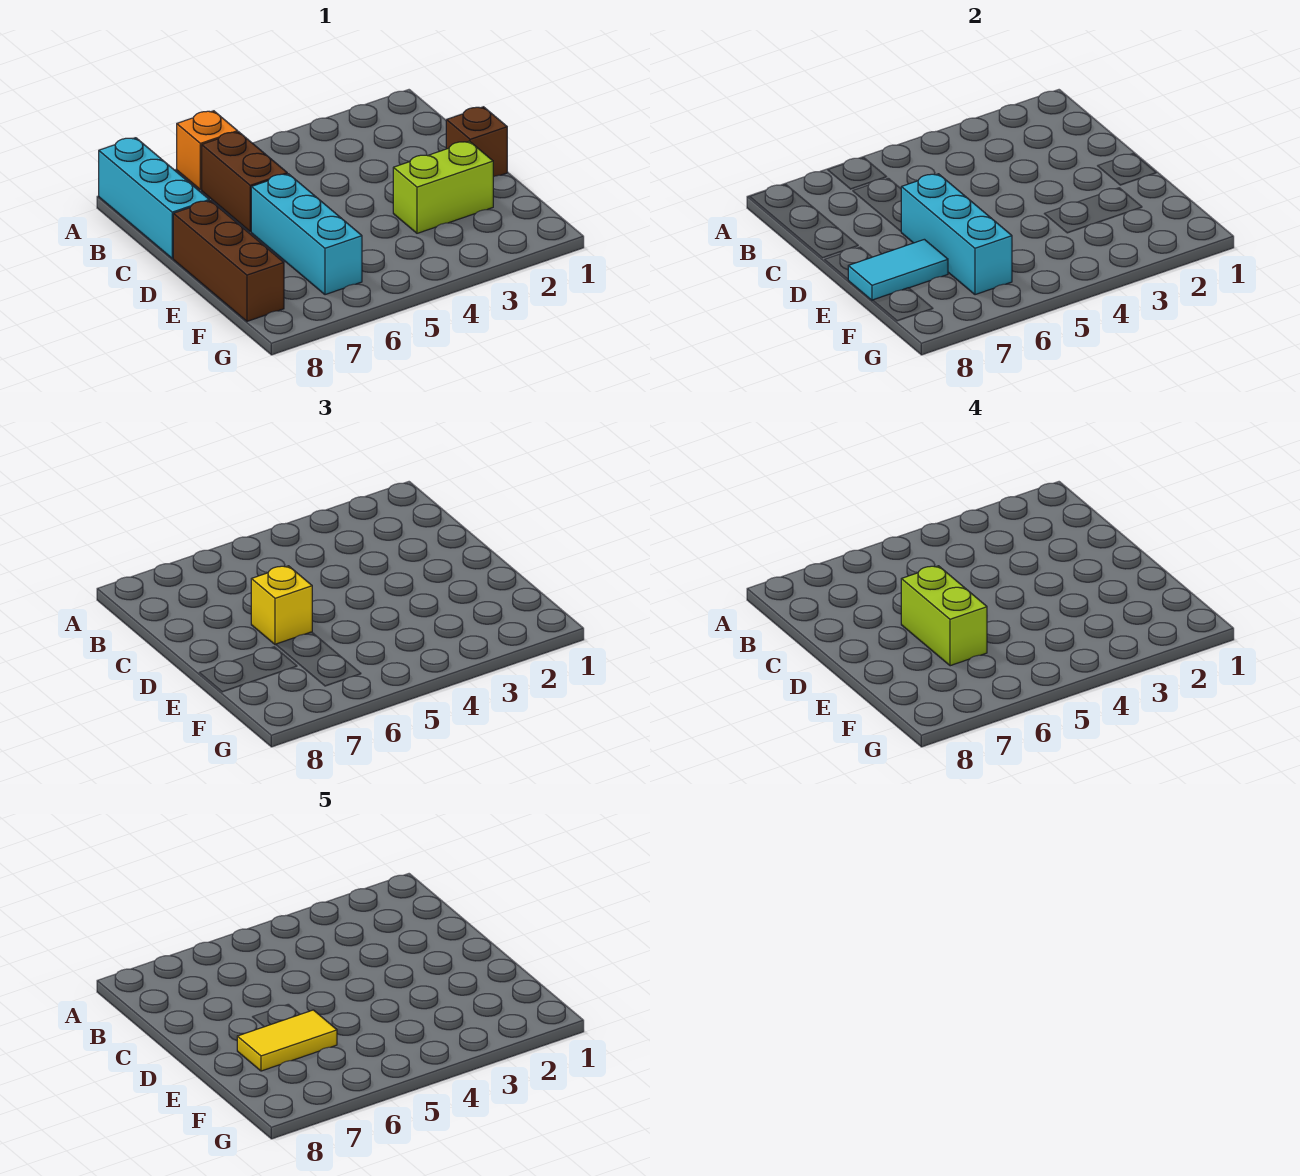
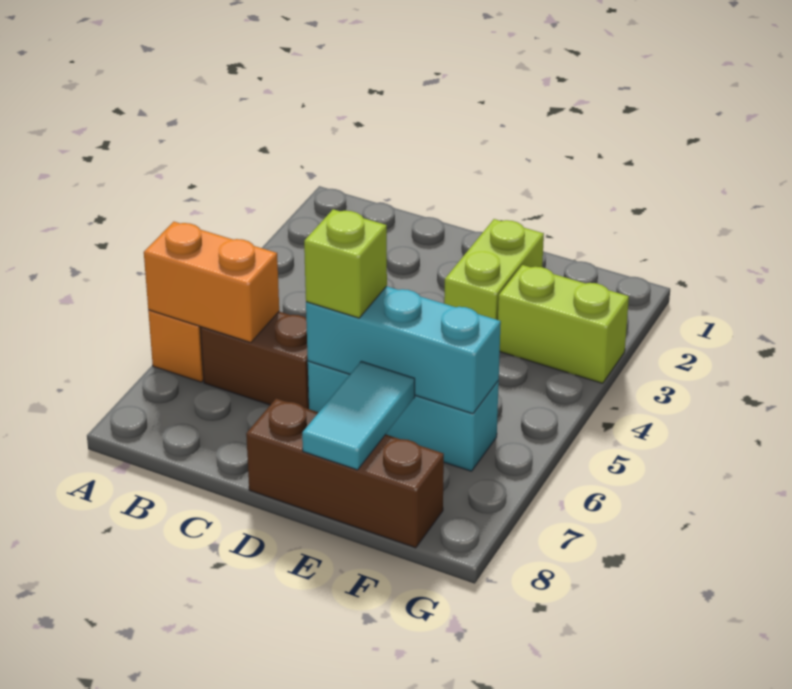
none -> orange 1x2 brick [144,222,279,343]
cyan 1x3 brick [99,138,209,258] -> none
brown 1x1 brick [446,107,507,177] -> none
yellow 1x1 brick [251,566,312,645] -> lime 1x1 brick [304,209,387,318]
lime 1x2 brick [901,566,987,666] -> lime 1x2 brick moved to [498,265,629,383]
yellow 1x2 tile [237,1010,337,1071] -> none

